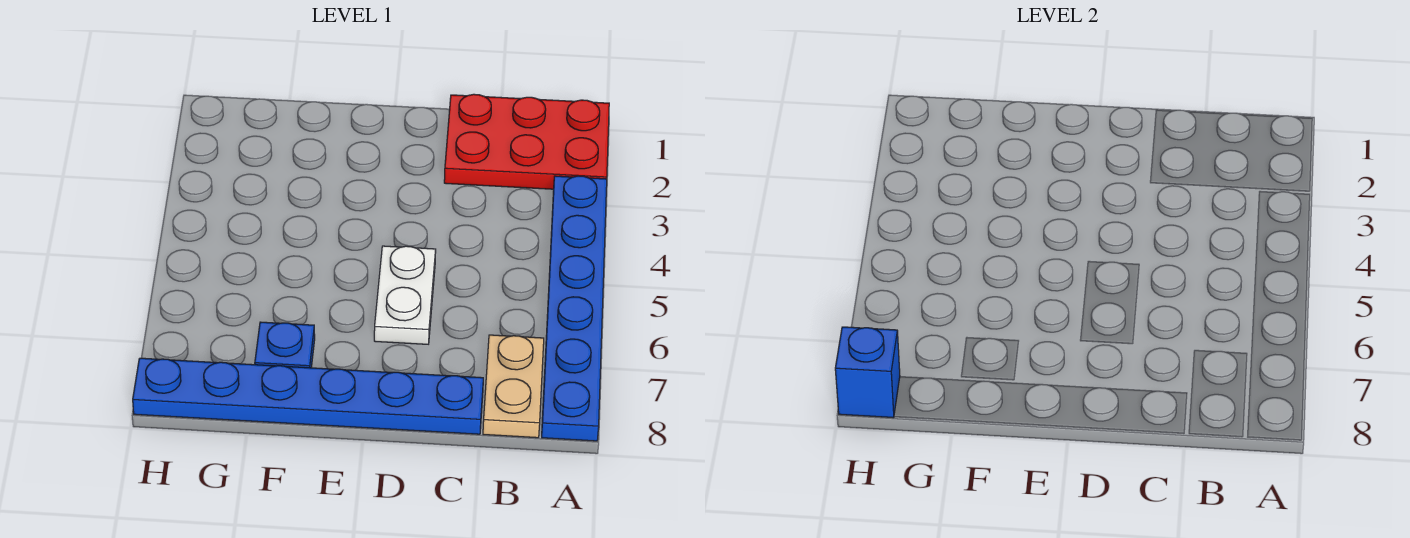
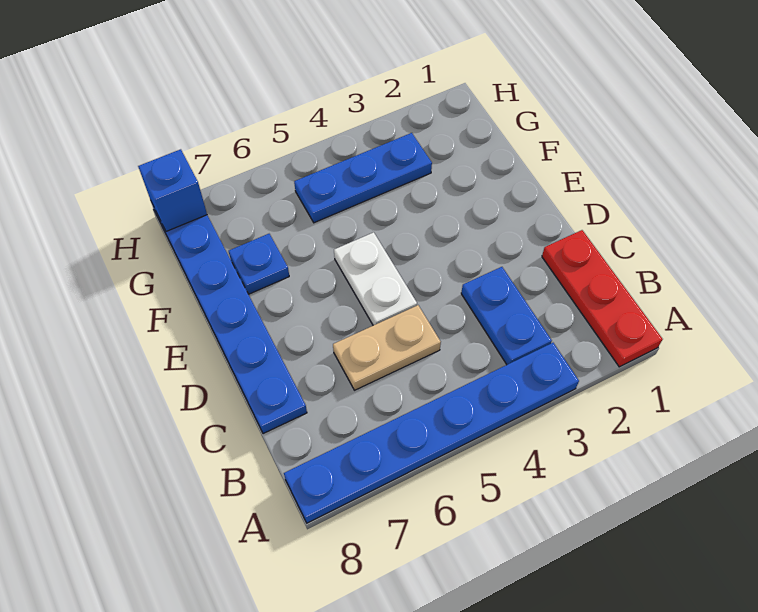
red 2x3 plate [444,94,609,189] -> red 1x3 plate [542,230,663,367]
none -> blue 1x2 plate [461,267,552,365]
tan 1x2 plate [483,335,544,438] -> tan 1x2 plate moved to [333,305,441,390]
white 1x2 plate [374,246,436,344] -> white 1x2 plate turned to [334,232,417,325]
none -> blue 1x3 plate [294,133,432,223]

